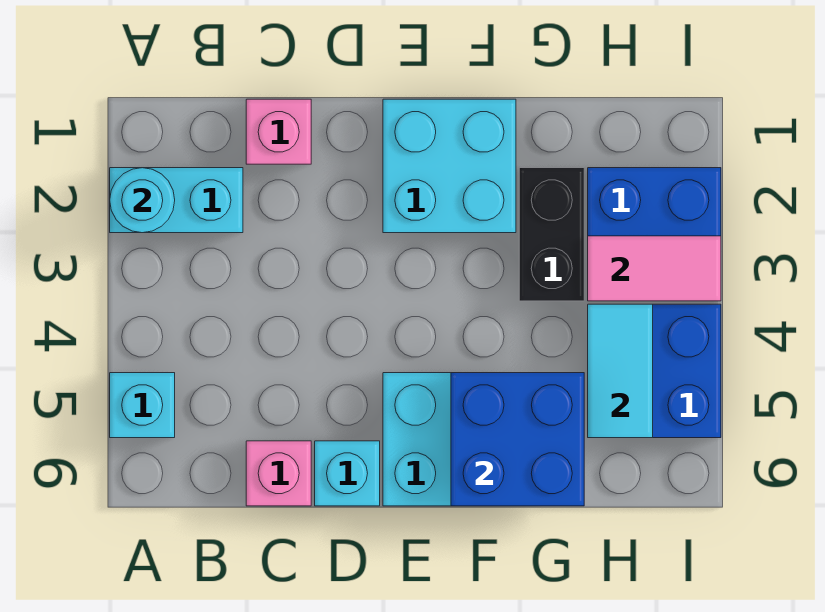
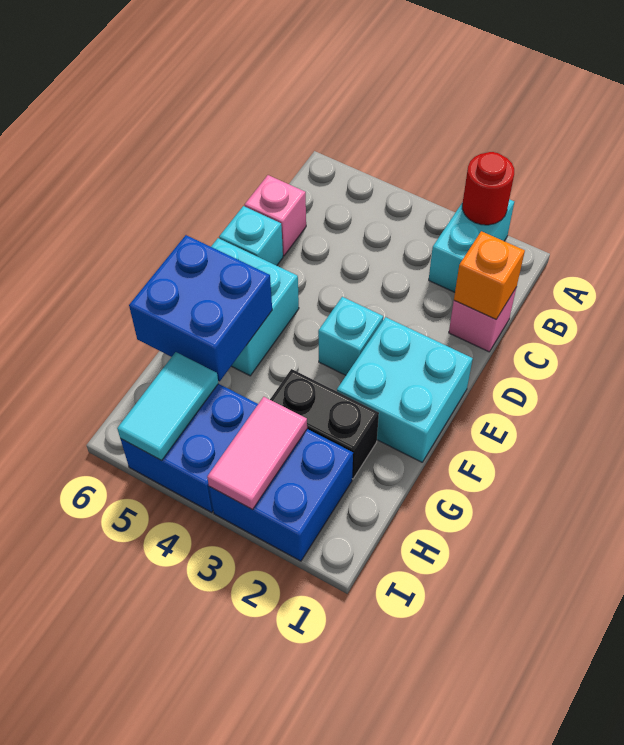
cyan 1x1 round brick [110,168,175,233] -> red 1x1 round brick [462,152,514,225]
cyan 1x1 brick [110,373,175,438] -> cyan 1x1 brick moved to [318,297,383,375]
none -> orange 1x1 brick [454,231,525,319]
cyan 1x2 tile [588,304,653,438] -> cyan 1x2 tile turned to [117,352,218,460]

